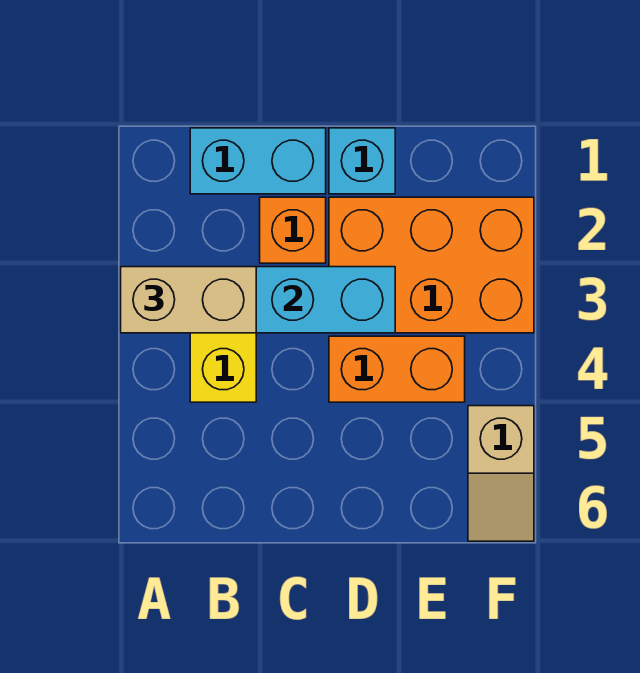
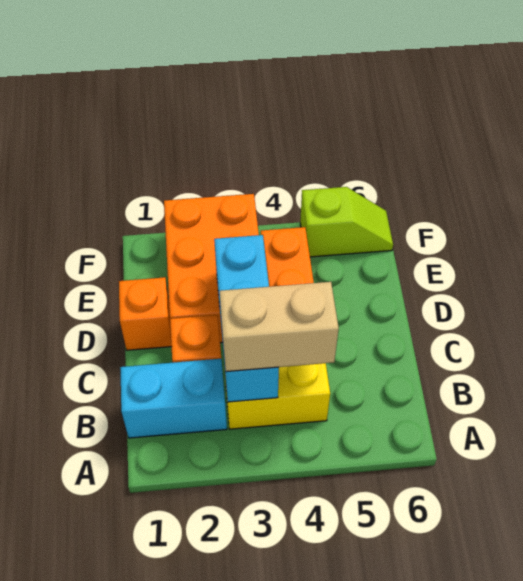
tan 1x2 brick [121,267,256,333] -> tan 1x2 brick turned to [220,282,339,372]
cyan 1x2 brick [190,128,326,194] -> cyan 1x2 brick turned to [120,359,227,438]
cyan 1x1 brick [329,128,395,194] -> orange 1x1 brick [119,277,171,350]
tan 1x2 slope [468,406,534,541] -> lime 1x2 slope [300,187,393,257]

